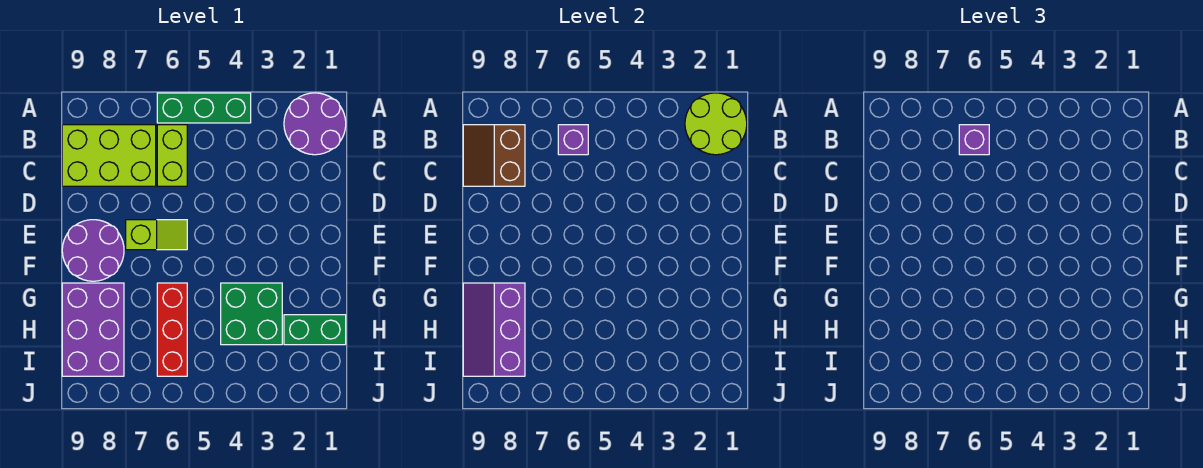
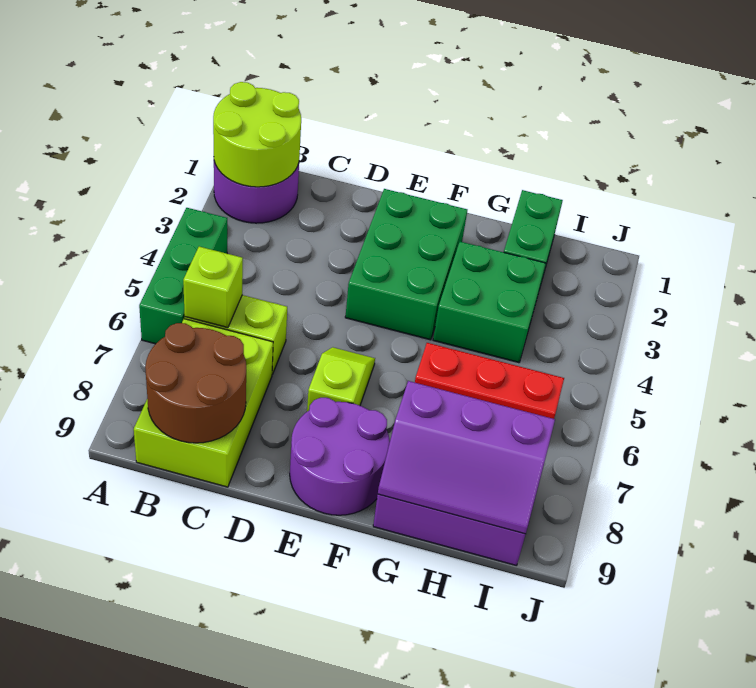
purple 1x1 brick [558,125,588,155] -> lime 1x1 brick [183,247,243,328]
purple 1x1 brick [959,125,989,155] -> none
brown 2x2 slope [463,125,525,186] -> brown 2x2 round brick [145,323,246,443]
none -> green 2x3 brick [345,189,467,340]

